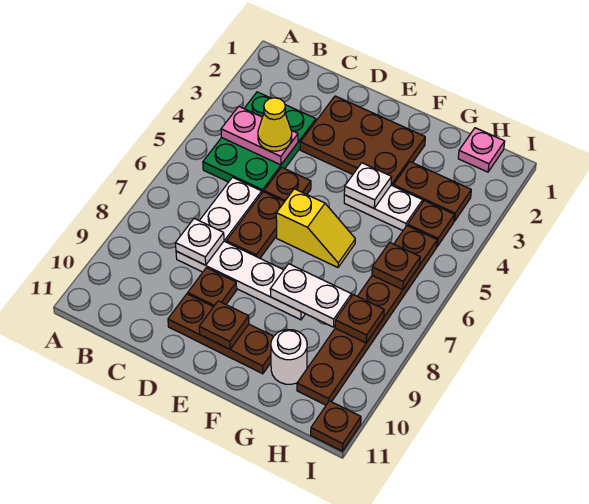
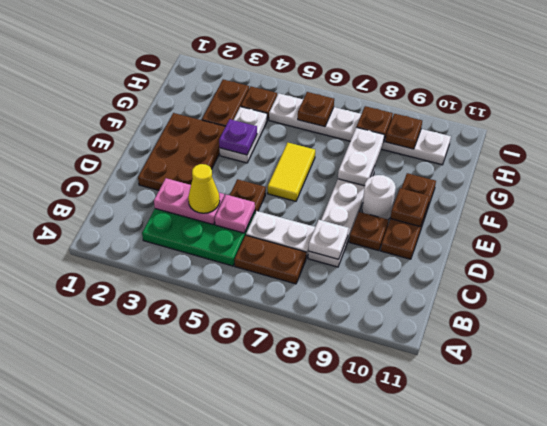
pink 1x2 plate [221,106,298,165] -> pink 1x2 plate turned to [154,178,224,225]
brown 1x2 plate [227,192,284,258] -> brown 1x2 plate moved to [234,235,306,284]
yellow 1x2 slope [276,189,355,267] -> yellow 1x2 tile [268,143,315,201]
white 1x1 plate [344,163,392,208] -> purple 1x1 plate [219,119,257,155]
white 1x1 round brick [271,330,307,384] -> white 1x1 round brick moved to [362,175,396,219]
pink 1x1 plate [458,128,505,172] -> pink 1x1 plate moved to [215,195,255,233]
brown 1x6 plate [297,226,437,405] -> white 1x6 plate [269,93,451,165]
brown 1x1 plate [311,401,361,451] -> brown 1x1 plate moved to [385,114,422,149]

